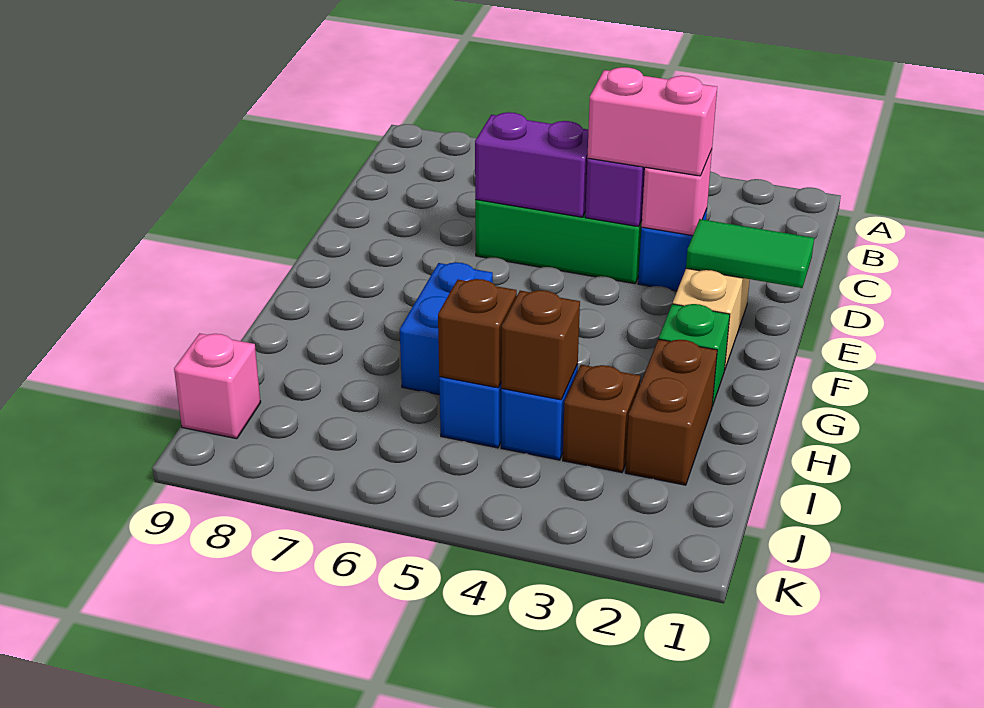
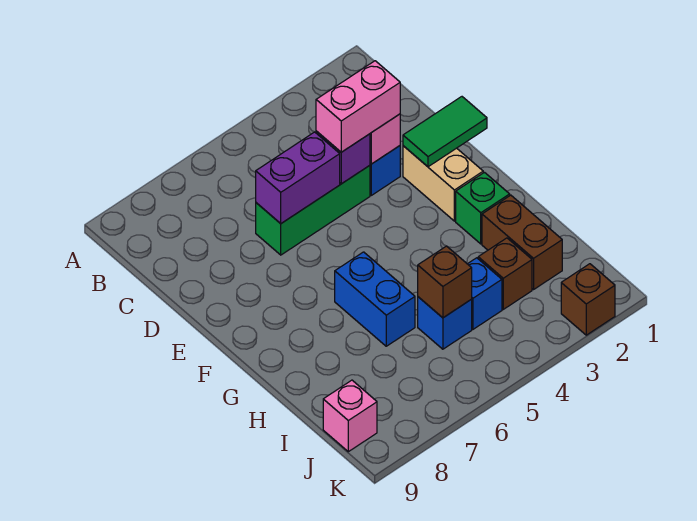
brown 1x1 brick [501,290,580,400] -> brown 1x1 brick moved to [561,264,615,335]

